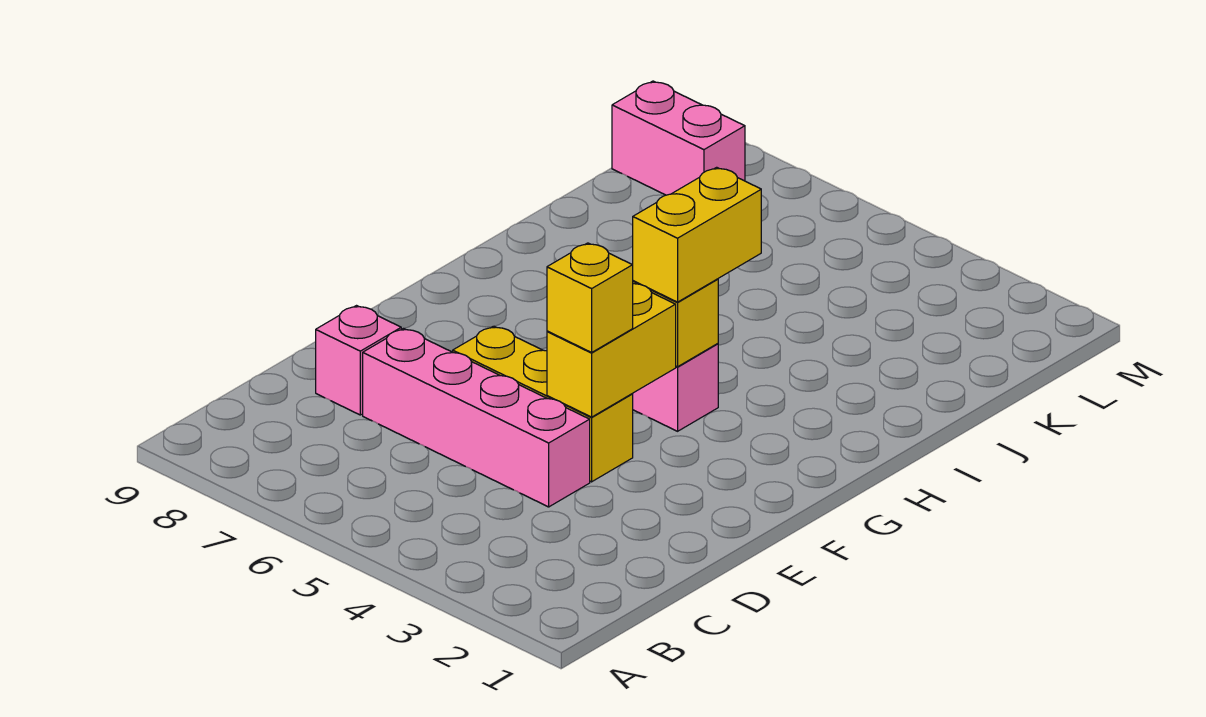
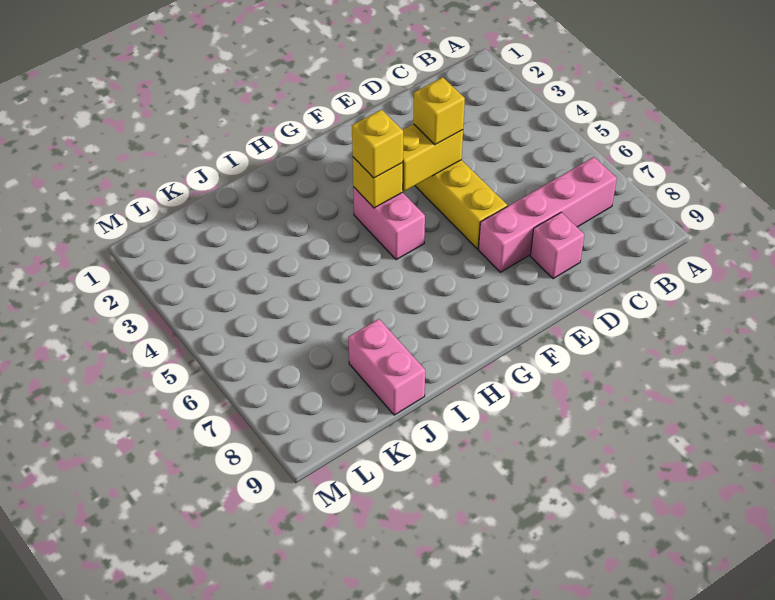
pink 1x4 brick [363,328,590,507] -> pink 1x4 brick turned to [478,157,617,272]
yellow 1x2 brick [633,167,761,302] -> yellow 1x1 brick [352,110,403,178]
pink 1x2 brick [612,81,745,195] -> pink 1x2 brick moved to [348,319,425,415]

